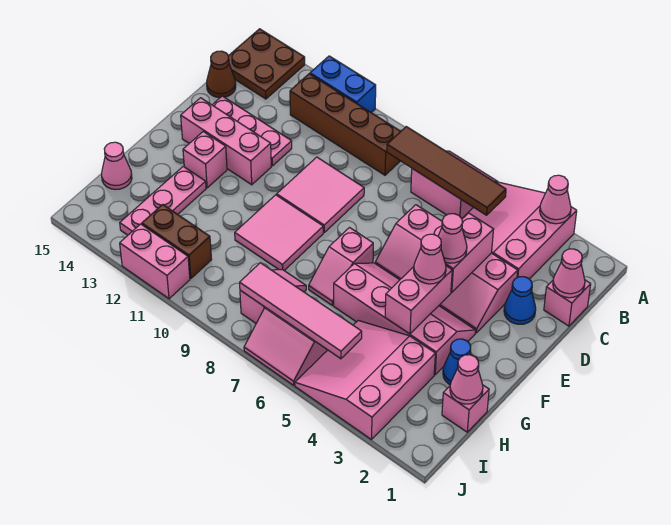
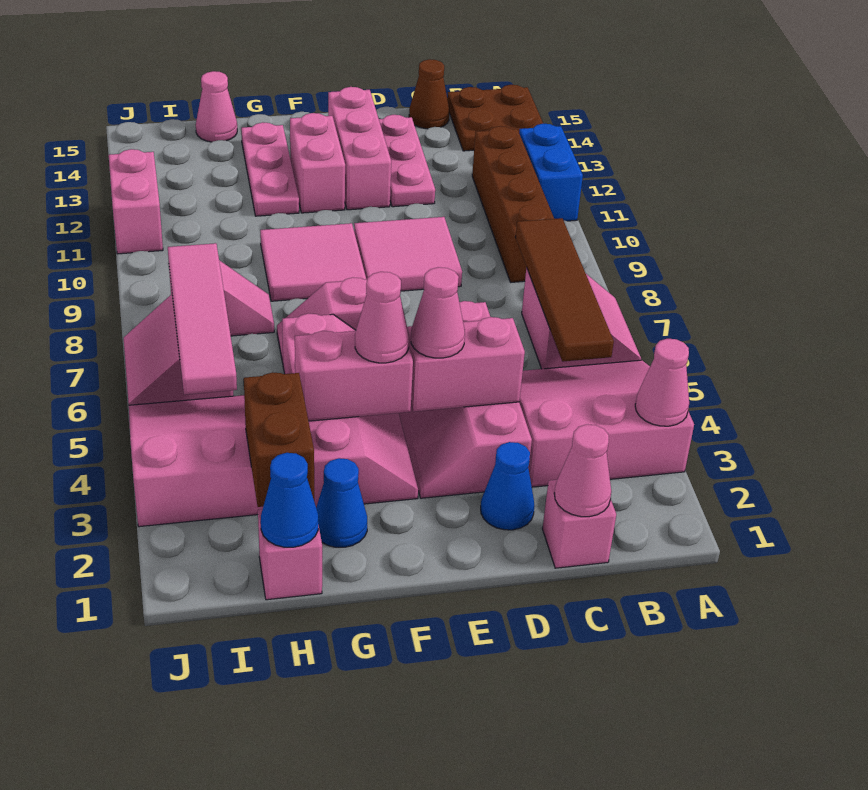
pink 1x1 brick [183,132,227,188] -> pink 1x2 brick [290,113,345,213]
pink 1x3 plate [120,166,206,235] -> pink 1x3 plate turned to [241,122,299,216]
pink 1x1 cone [450,355,483,404] -> blue 1x1 cone [261,453,318,547]
brown 1x2 brick [142,204,212,278] -> brown 1x2 brick moved to [244,372,314,507]

